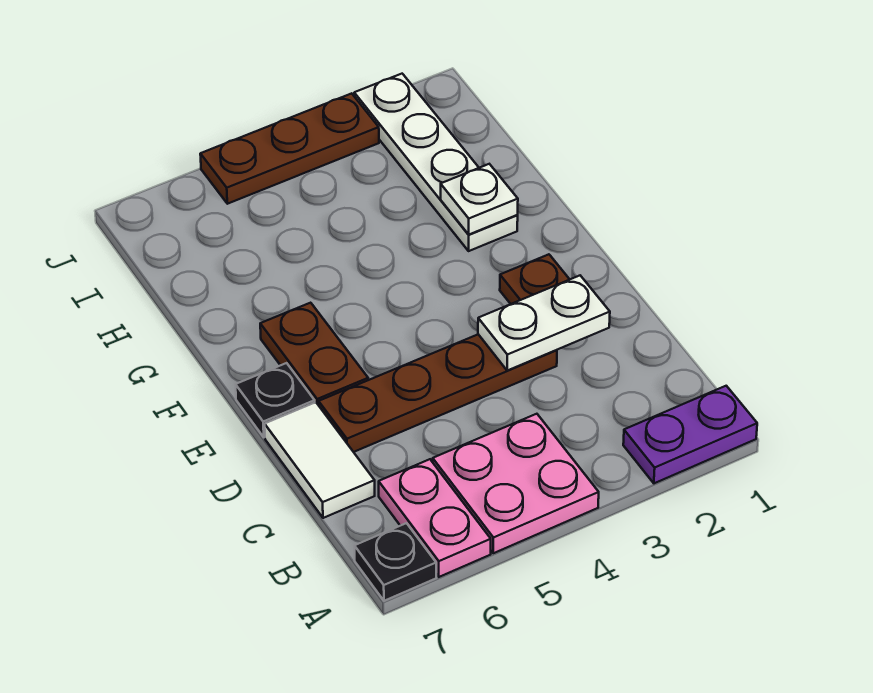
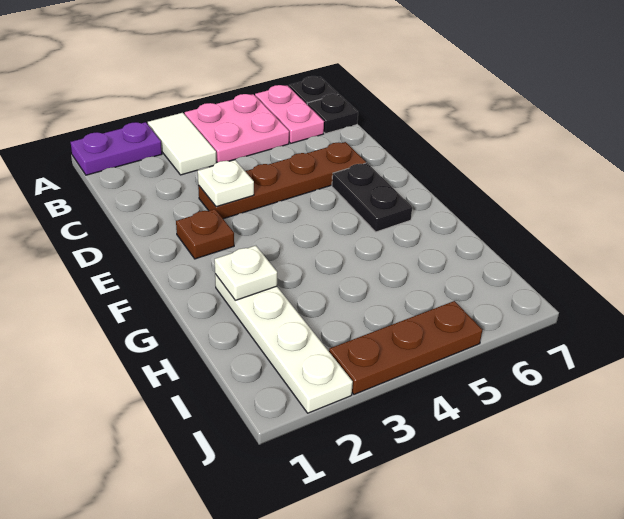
white 1x2 tile [265,402,375,518] -> white 1x2 tile moved to [148,113,216,175]
white 1x2 plate [478,276,610,371] -> white 1x1 plate [198,160,254,207]
brown 1x2 plate [260,303,368,405] -> black 1x2 plate [332,163,412,232]
black 1x1 plate [236,363,315,437] -> black 1x1 plate moved to [307,94,358,134]

